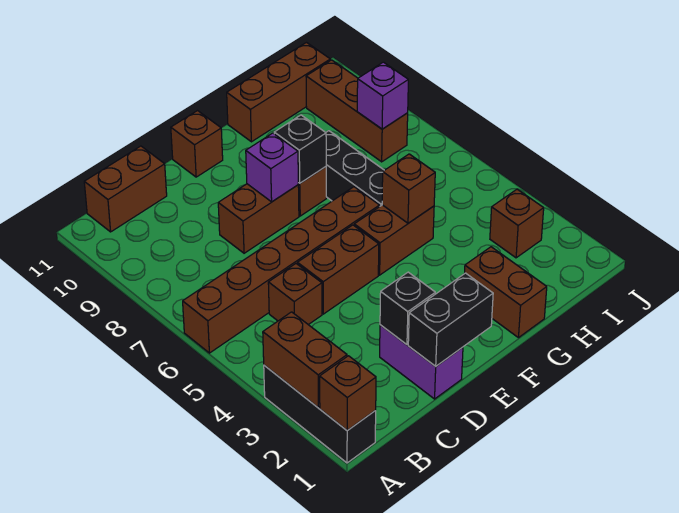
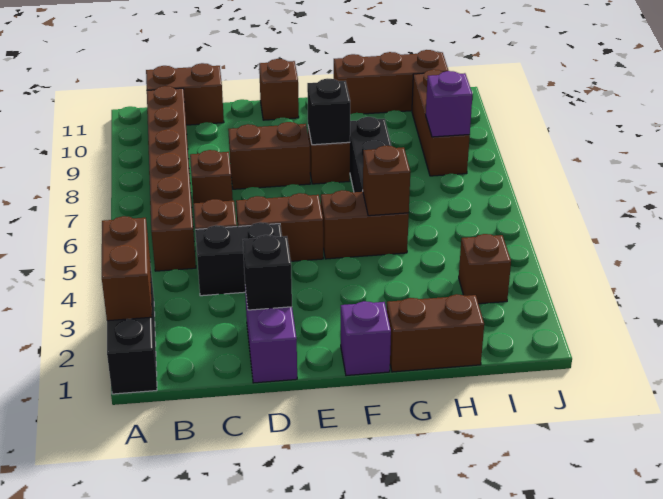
brown 1x1 brick [320,356,376,430] -> brown 1x1 brick moved to [190,150,233,203]
brown 1x6 brick [183,187,380,353] -> brown 1x6 brick turned to [147,86,196,271]
black 1x2 brick [408,273,493,366] -> black 1x2 brick moved to [195,222,282,296]
purple 1x1 brick [246,133,298,202] -> purple 1x1 brick moved to [341,301,391,376]
brown 1x2 brick [465,247,547,338] -> brown 1x2 brick turned to [387,294,484,372]

